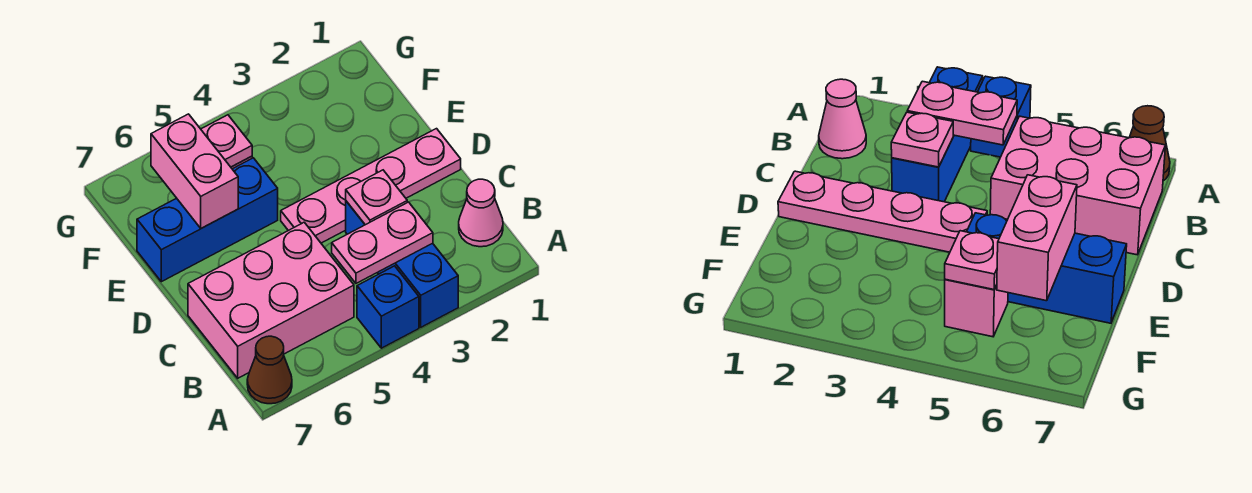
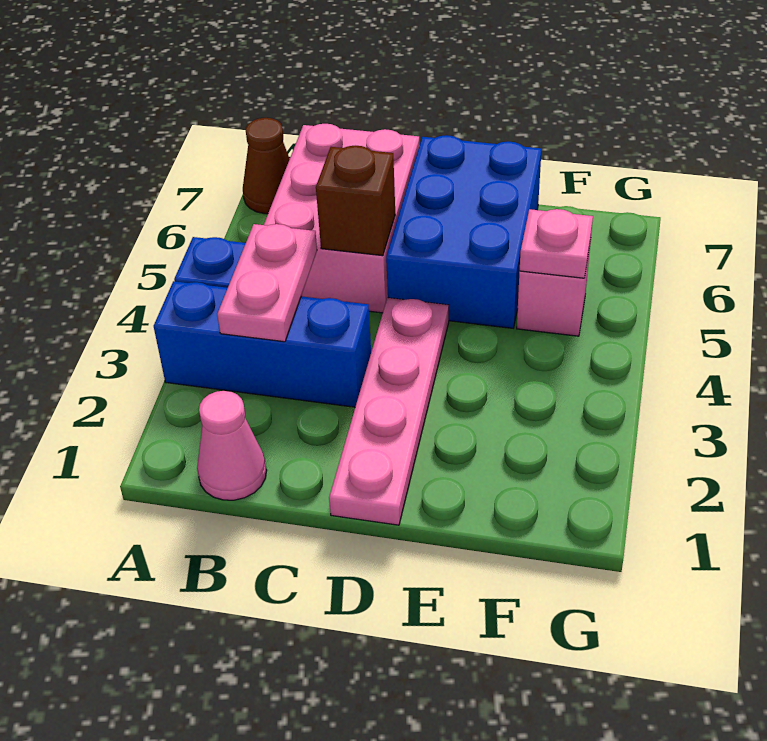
pink 1x1 plate [346,170,407,225] -> none
none -> brown 1x1 brick [316,146,395,256]
blue 1x3 brick [137,158,278,282] -> blue 2x3 brick [386,135,542,328]
pink 1x2 brick [151,114,238,228] -> none

